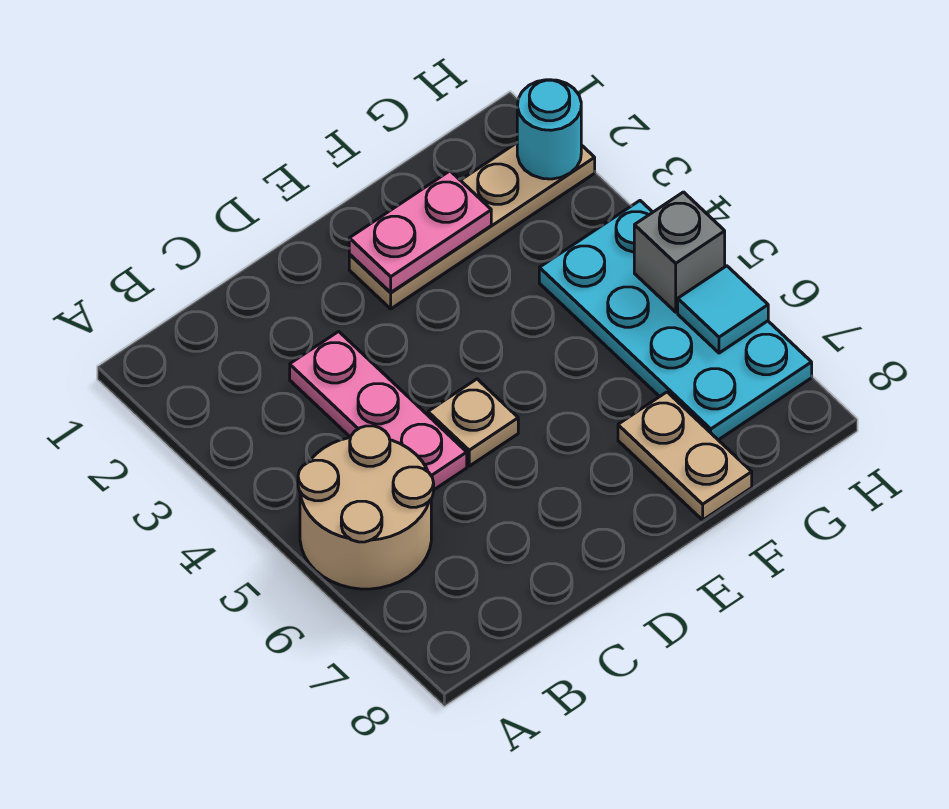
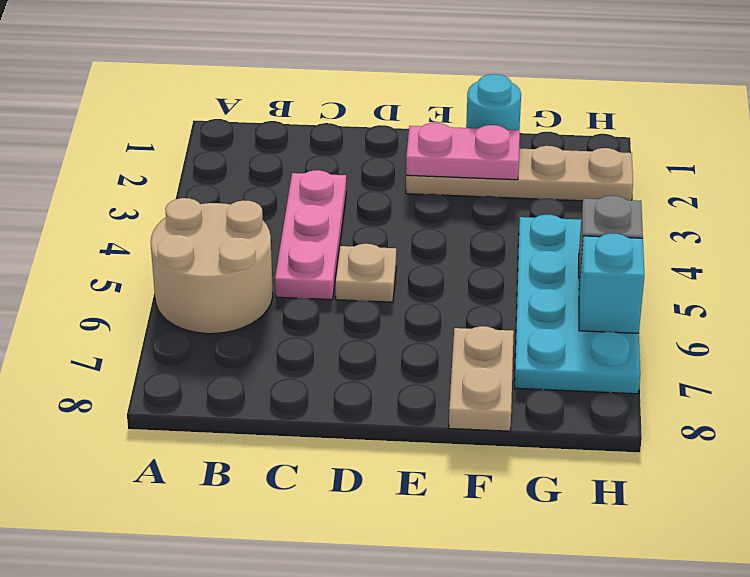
cyan 1x1 round brick [517,80,581,179] -> cyan 1x1 round brick moved to [466,74,521,130]
cyan 1x1 tile [678,266,768,353] -> cyan 1x1 brick [579,233,644,333]

